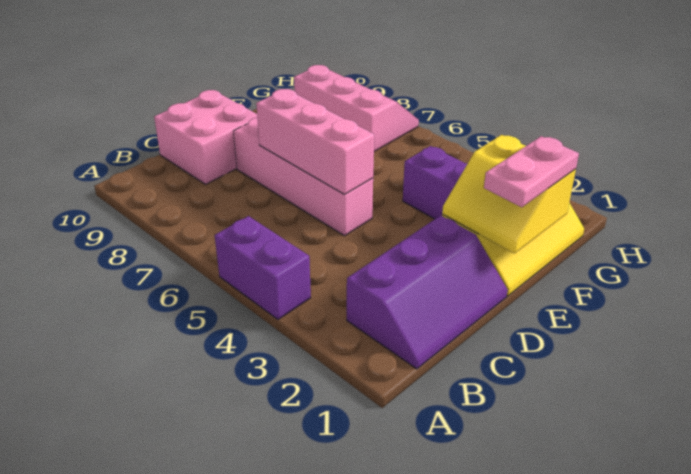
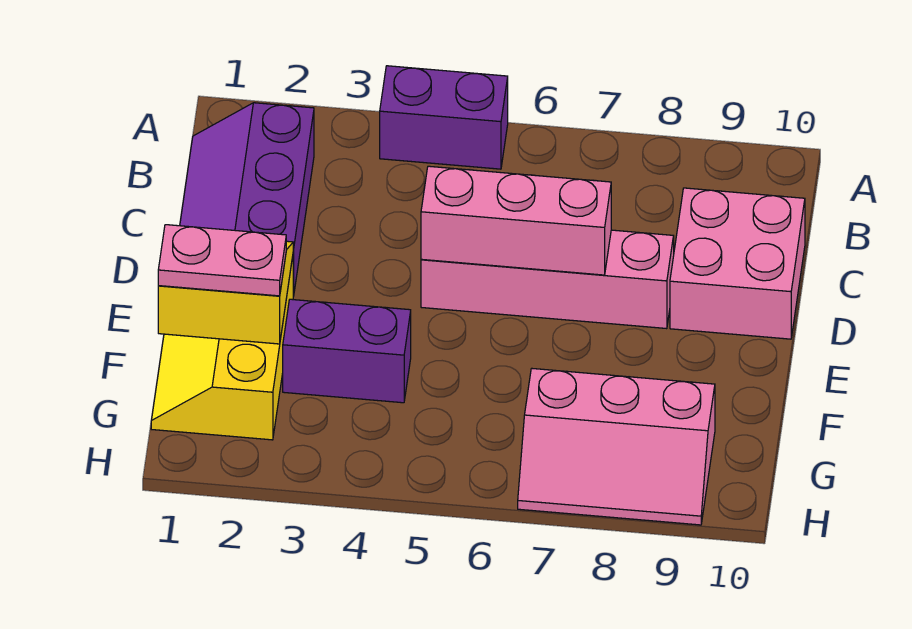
pink 1x2 plate [484,136,579,207] -> pink 1x2 plate turned to [158,225,286,296]

